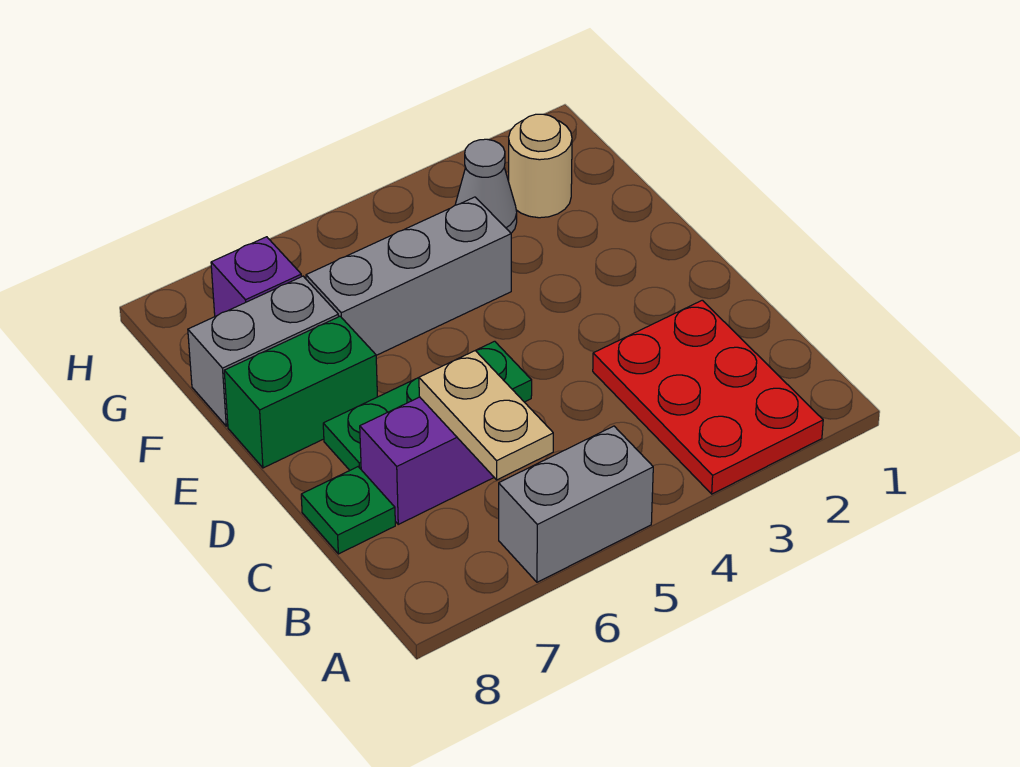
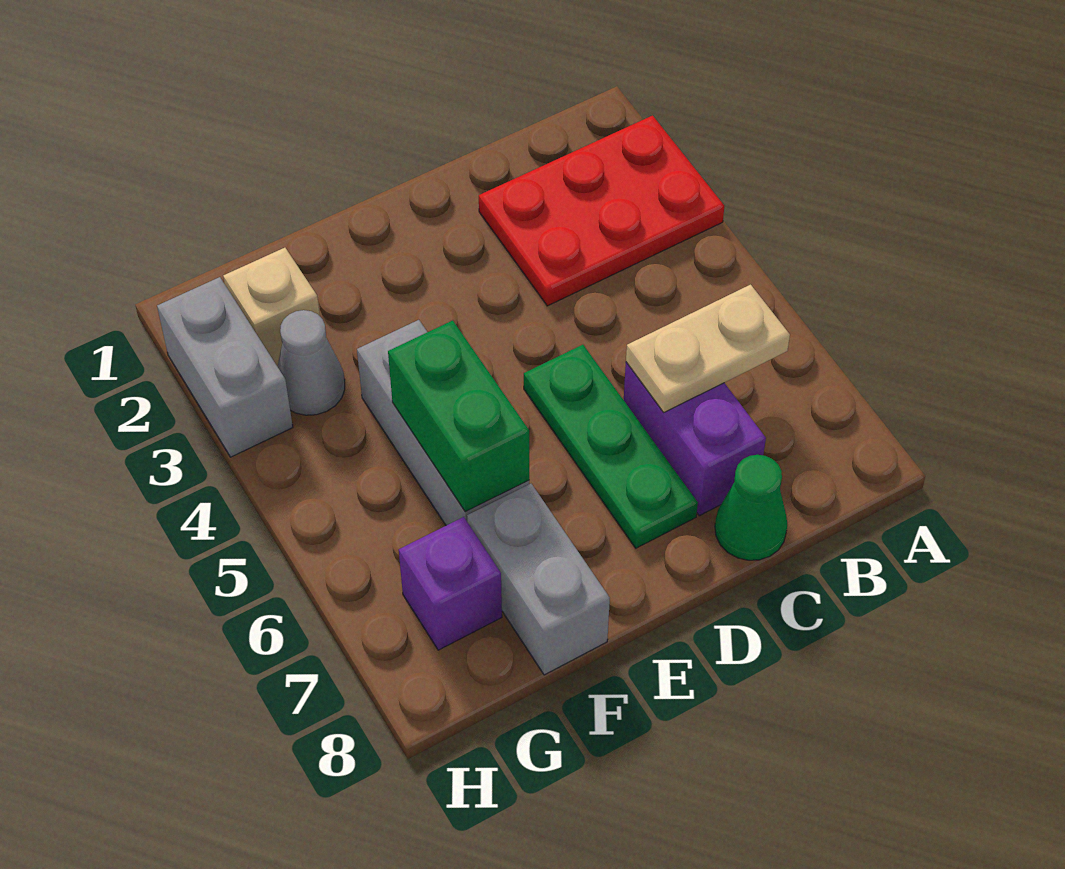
grey 1x2 brick [499,426,653,582] -> grey 1x2 brick moved to [157,277,293,457]
green 1x1 plate [301,467,395,554] -> green 1x1 cone [715,455,787,560]
green 1x2 brick [224,316,377,468] -> green 1x2 brick moved to [388,320,529,512]
tan 1x1 round brick [509,114,572,218] -> tan 1x1 brick [223,248,320,366]

